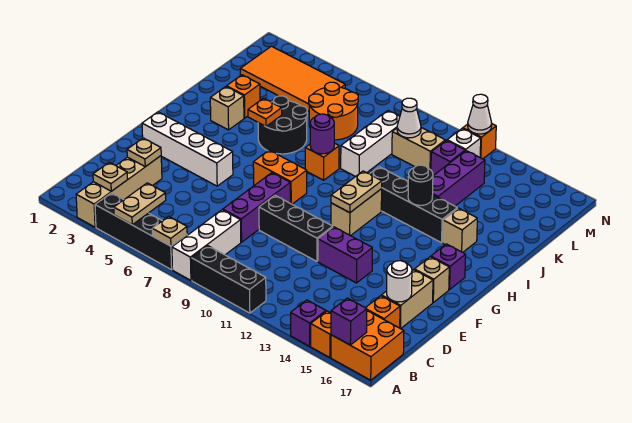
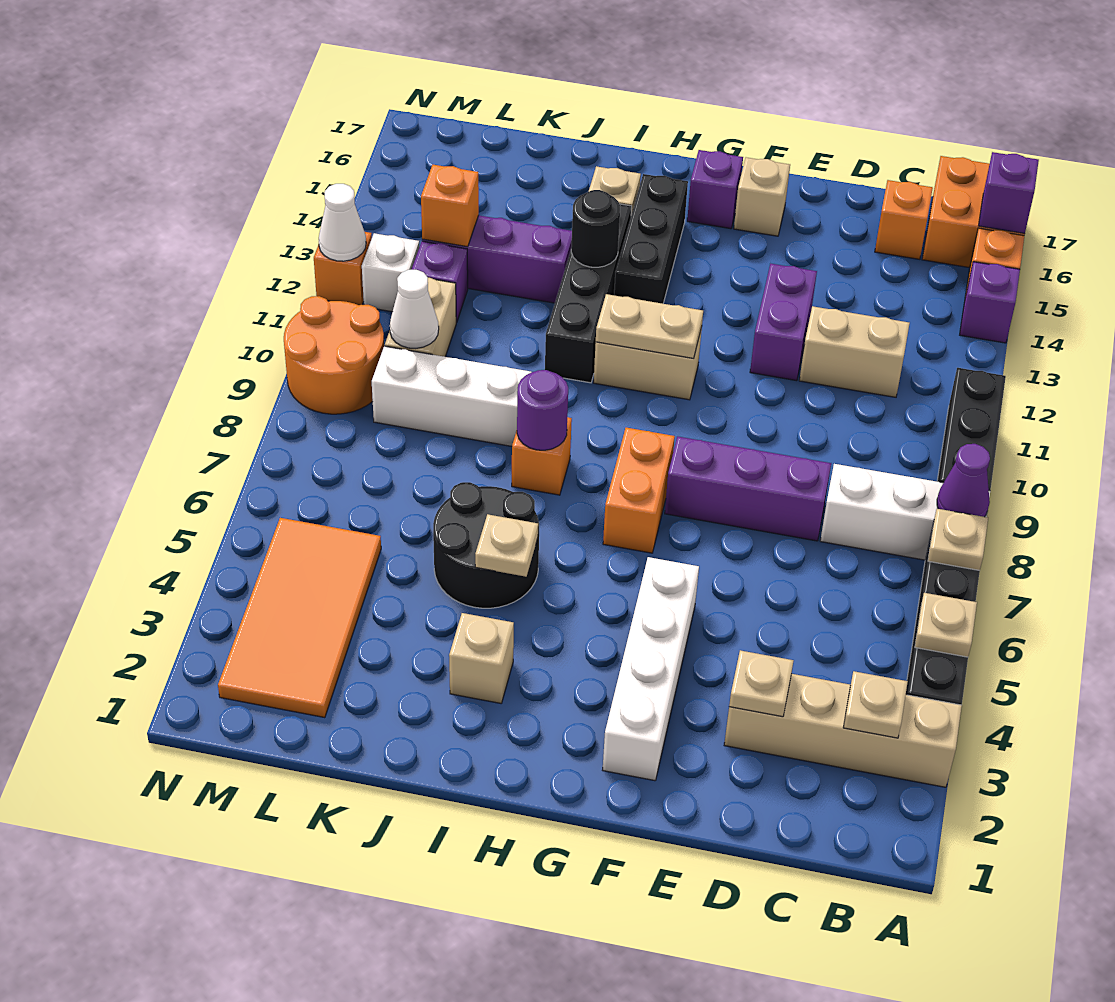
tan 1x2 plate [114,183,166,225] -> tan 1x1 plate [915,593,977,657]
none -> purple 1x1 cone [937,444,990,517]
tan 1x2 brick [381,270,433,329] -> tan 1x2 brick moved to [799,306,910,397]
white 1x1 round brick [387,261,412,302] -> none
black 1x3 brick [259,195,333,261] -> black 1x3 brick moved to [614,174,688,304]
orange 1x1 plate [248,98,282,126] -> tan 1x1 plate [475,514,538,577]
orange 1x1 brick [227,75,260,118] -> orange 1x1 brick moved to [421,165,479,247]
orange 2x2 round brick [309,82,358,140] -> orange 2x2 round brick moved to [284,296,384,414]

